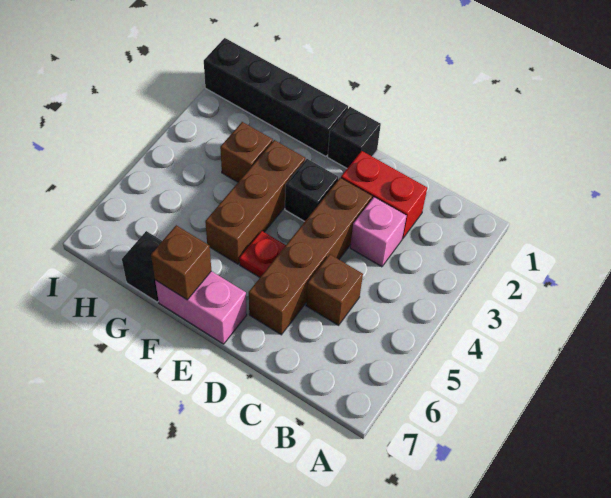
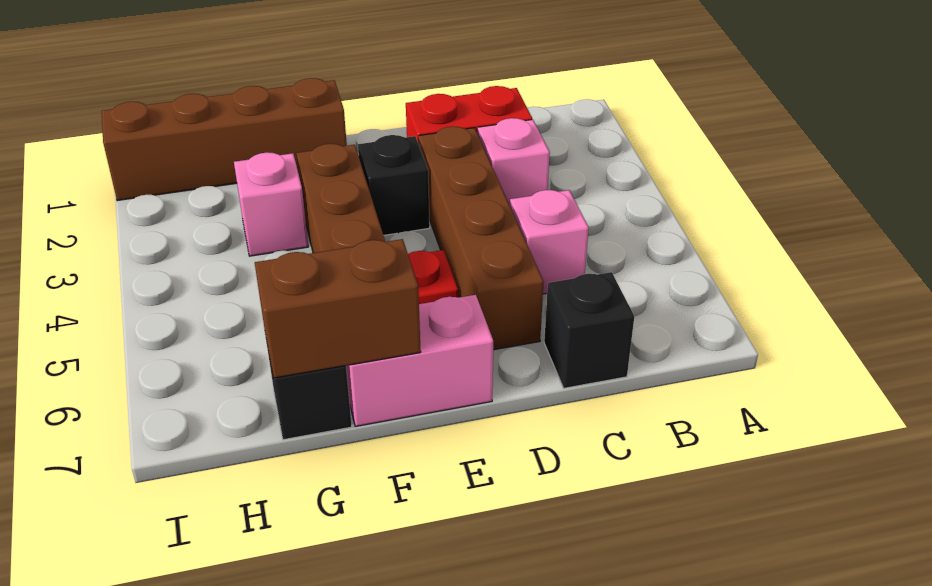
brown 1x1 brick [306,254,363,325] -> pink 1x1 brick [510,190,589,294]
black 1x1 brick [328,107,381,168] -> black 1x1 brick moved to [544,272,634,388]
black 1x4 brick [204,38,348,156] -> brown 1x4 brick [102,78,347,201]
brown 1x1 brick [151,225,211,300] -> brown 1x2 brick [255,239,421,378]
brown 1x1 brick [220,122,273,182] -> pink 1x1 brick [234,152,308,256]

